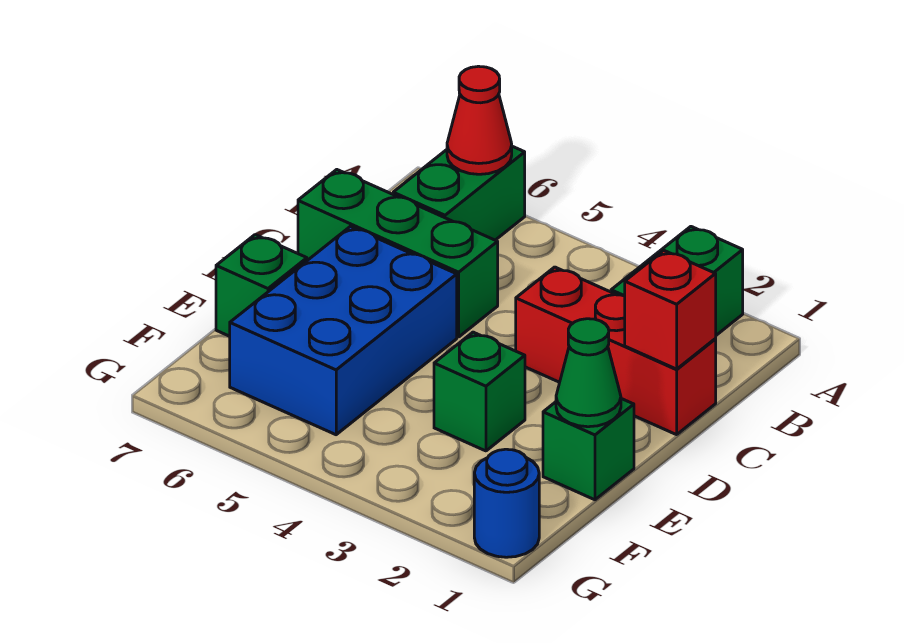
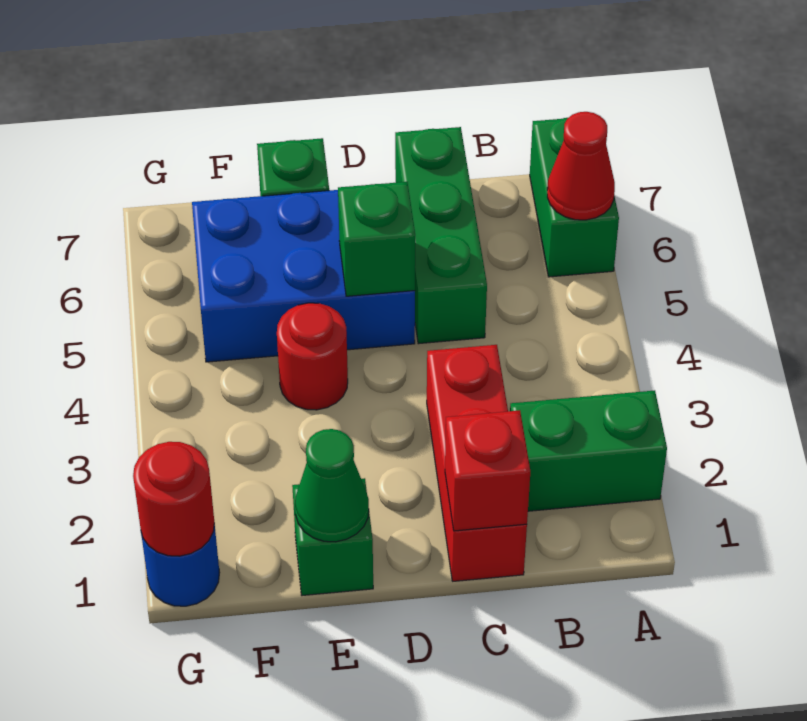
green 1x2 brick [393,146,525,240] -> green 1x2 brick turned to [530,118,619,277]
green 1x1 brick [434,332,525,451] -> green 1x1 brick moved to [338,182,415,296]
none -> red 1x1 round brick [277,303,348,410]
none -> red 1x1 round brick [133,442,214,556]

